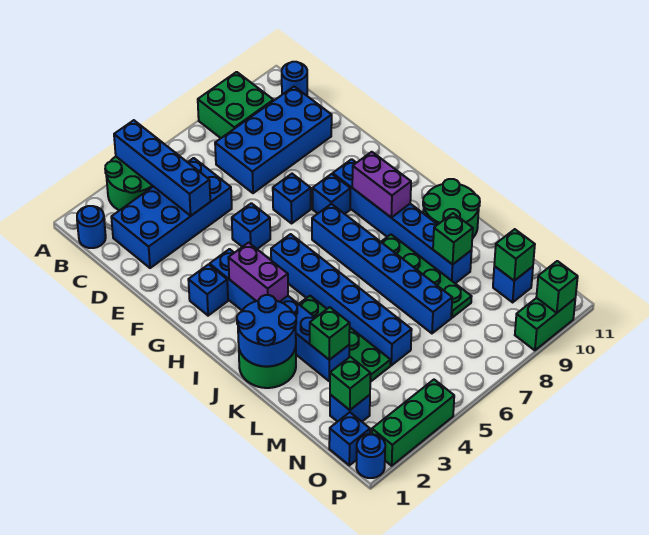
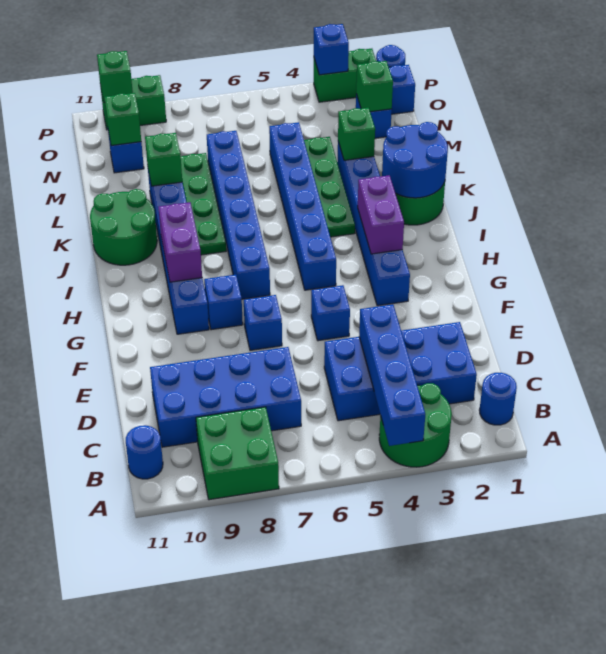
blue 1x1 brick [188,265,228,316] -> blue 1x1 brick moved to [314,24,349,75]
green 1x3 brick [372,380,454,466] -> green 1x2 brick [314,49,376,102]

